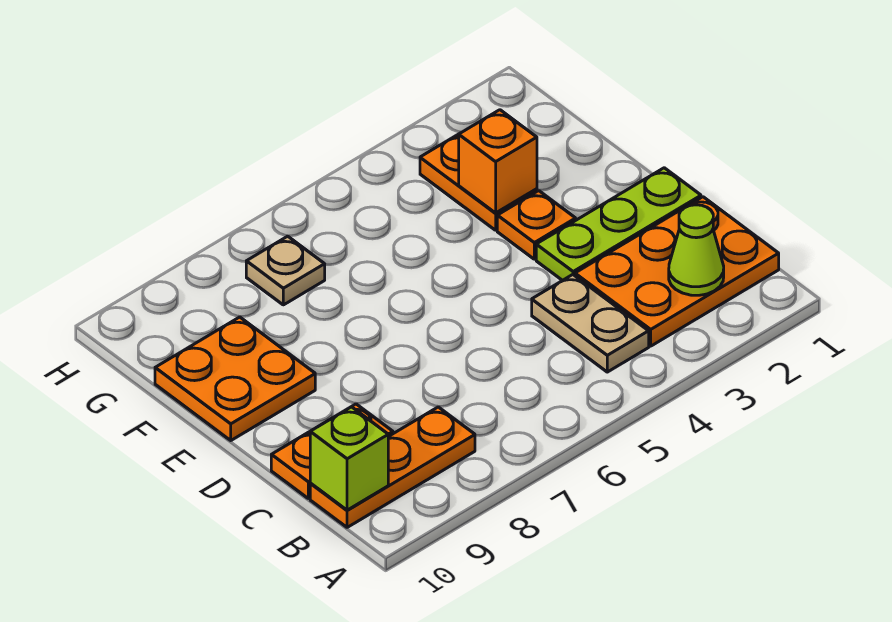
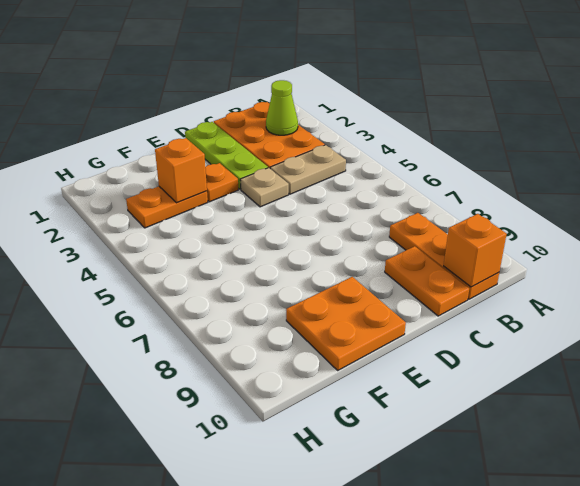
lime 1x1 brick [310,407,388,510] -> orange 1x1 brick [444,214,507,287]
tan 1x1 plate [246,236,325,305] -> tan 1x1 plate moved to [240,168,289,207]

